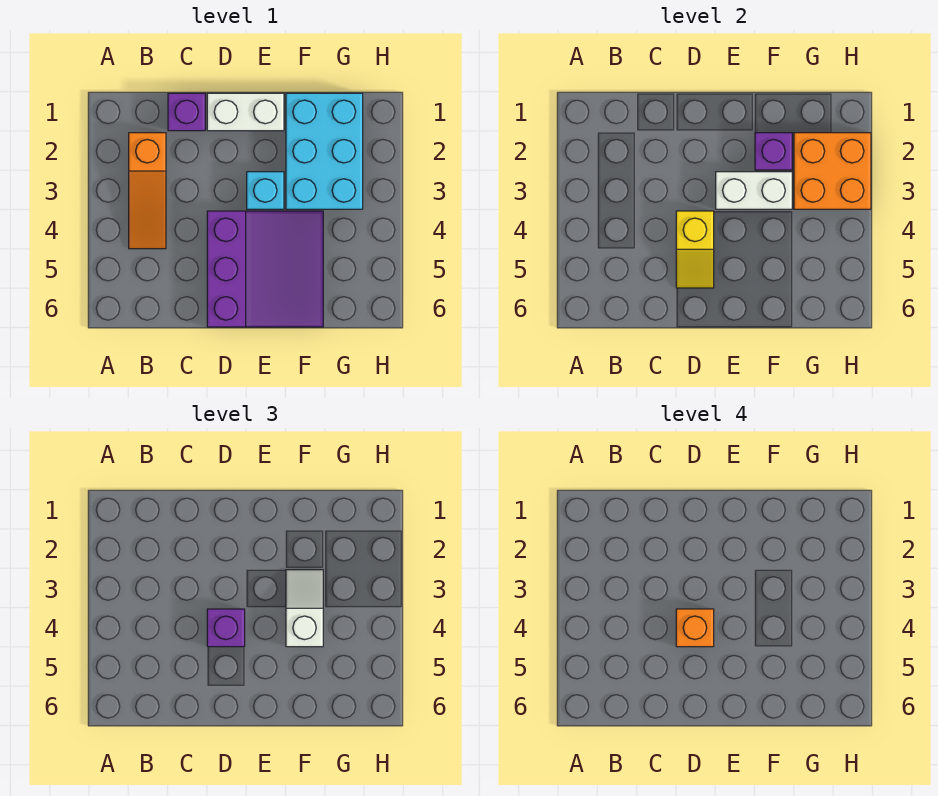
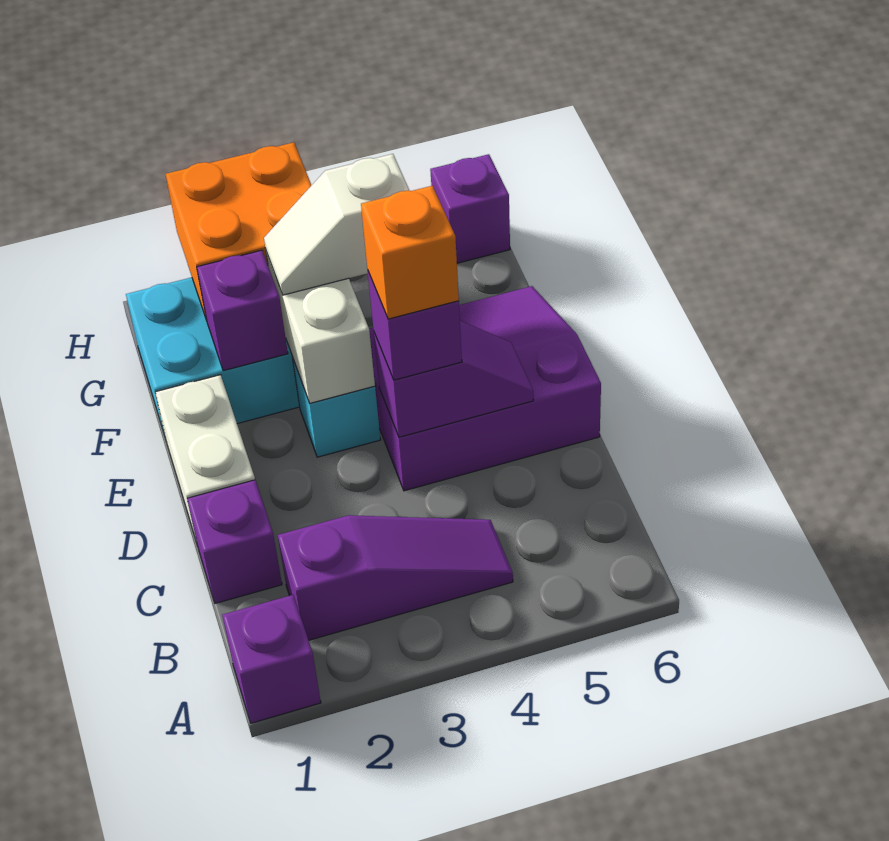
none -> purple 1x1 brick [222,595,321,723]
orange 1x3 slope [129,133,166,249] -> purple 1x3 slope [278,515,513,640]
yellow 1x2 slope [676,211,714,288] -> purple 1x2 slope [374,321,533,437]
none -> purple 1x1 brick [430,154,510,263]

